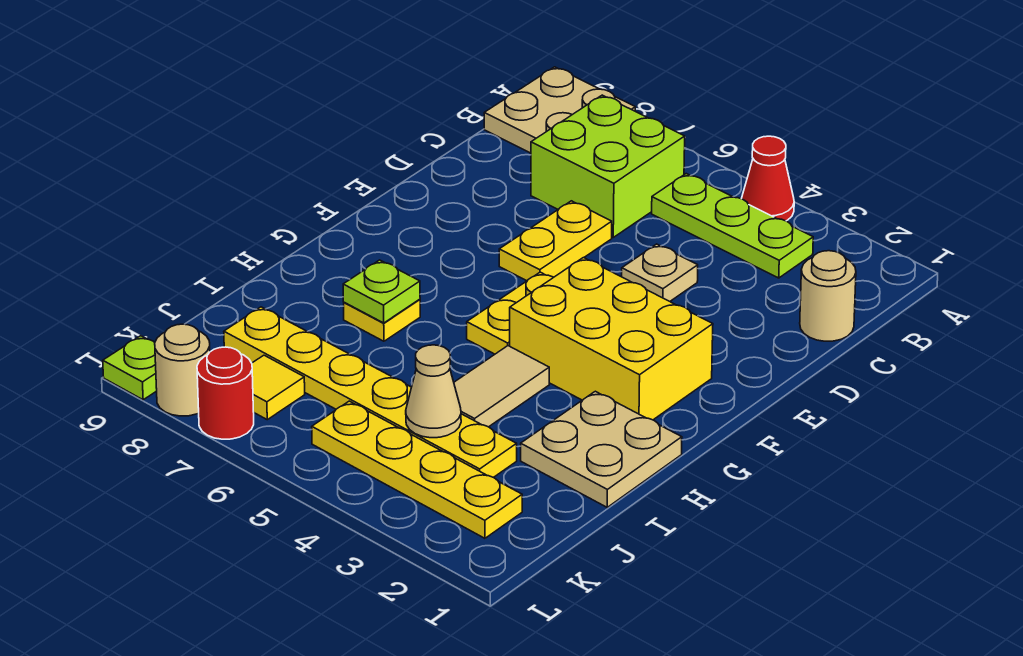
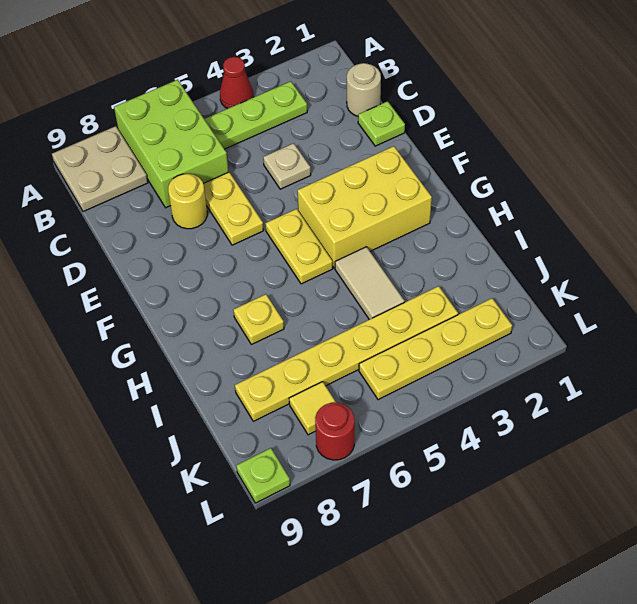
lime 2x2 brick [531,95,685,237] -> lime 2x3 brick [114,80,229,208]
none -> yellow 1x1 round brick [168,174,207,229]
tan 2x2 plate [521,391,682,507] -> none
lime 1x1 plate [343,260,420,323] -> lime 1x1 plate moved to [358,101,405,146]
tan 1x1 cone [406,345,461,438] -> none
tan 1x1 round brick [155,324,210,416] -> none

